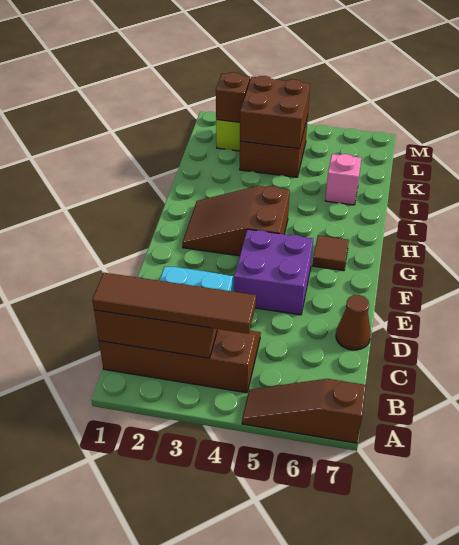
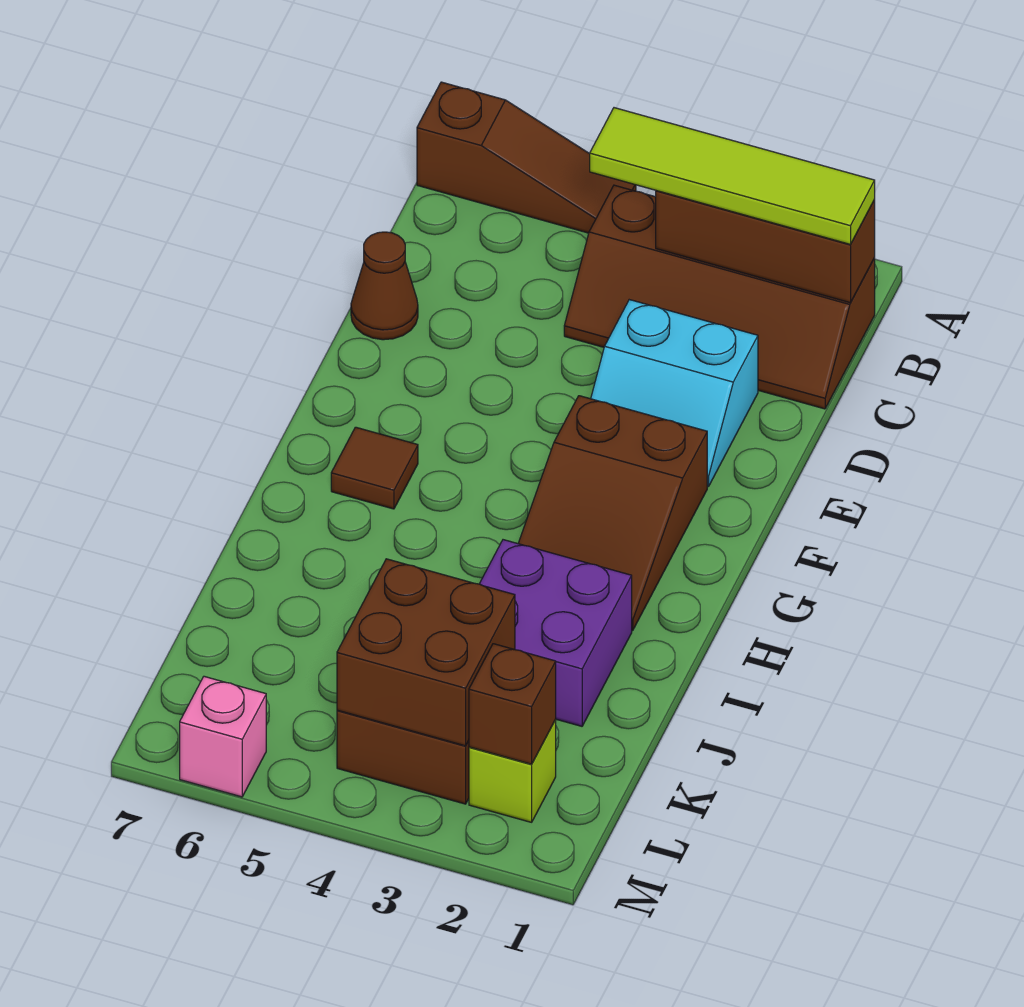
brown 1x4 tile [92,273,256,334] -> lime 1x4 tile [590,108,875,244]
purple 2x2 brick [234,229,313,315] -> purple 2x2 brick moved to [480,540,632,726]
brown 2x3 slope [182,186,290,256] -> brown 2x3 slope turned to [518,396,707,631]
pink 1x1 brick [325,154,361,205] -> pink 1x1 brick moved to [180,676,266,797]

